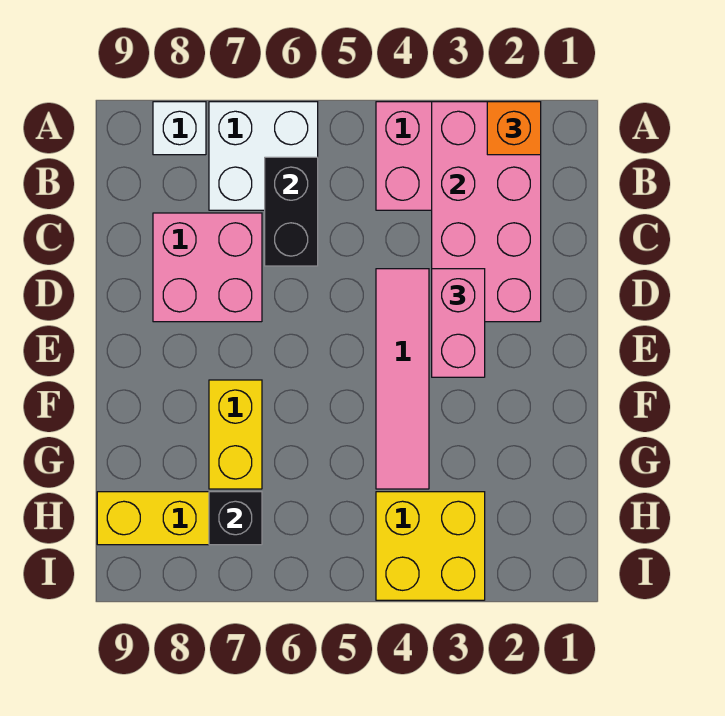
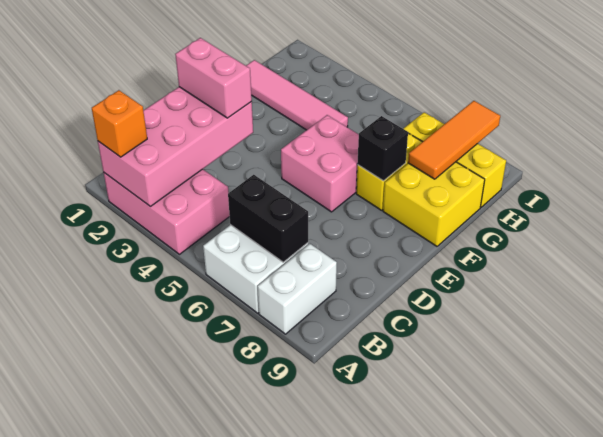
white 1x1 brick [153,102,206,155] -> white 1x2 brick [258,244,337,334]
black 1x2 brick [265,157,318,266] -> black 1x2 brick turned to [228,175,308,262]
pink 2x2 brick [153,213,262,322] -> pink 2x2 brick moved to [281,115,359,212]
pink 1x2 brick [432,269,485,377] -> pink 1x2 brick turned to [175,38,252,118]
pink 1x4 tile [376,269,429,489] -> pink 1x4 tile turned to [246,60,348,130]
none -> orange 1x3 tile [408,101,500,179]
yellow 2x2 brick [376,492,485,600] -> yellow 2x2 brick moved to [383,162,485,246]
black 1x1 brick [209,492,262,545] -> black 1x1 brick moved to [357,116,408,181]

